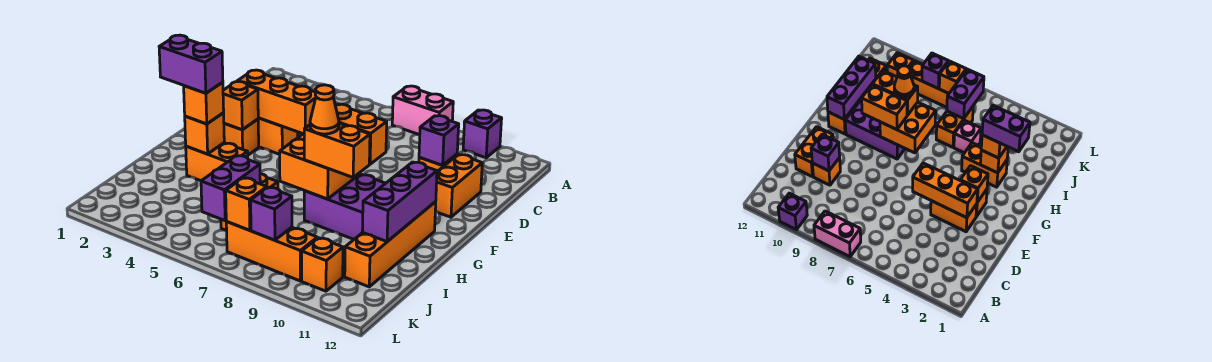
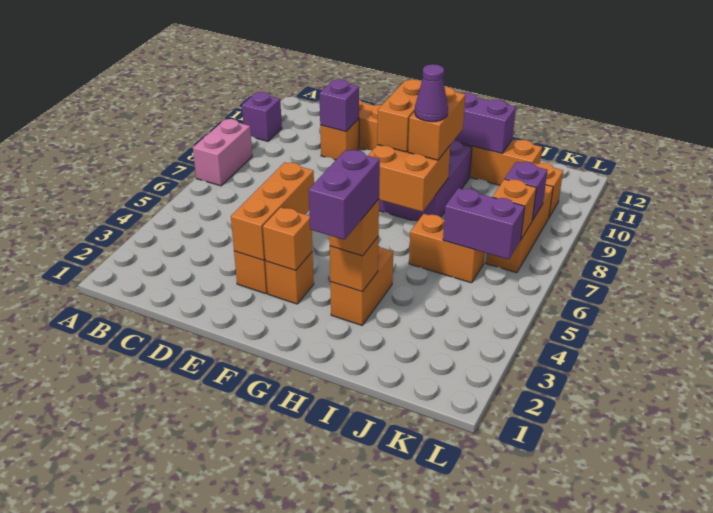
orange 1x1 cone [310,85,339,134] -> purple 1x1 cone [415,64,448,122]
pink 1x1 brick [954,120,981,153] -> none

